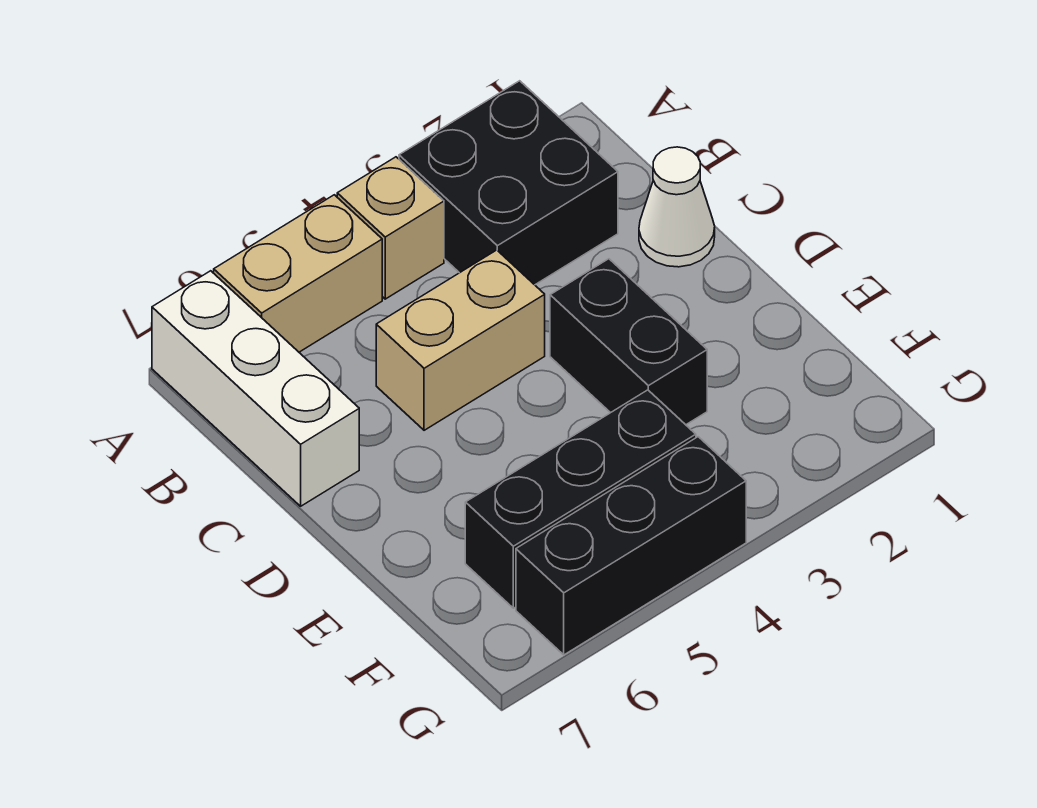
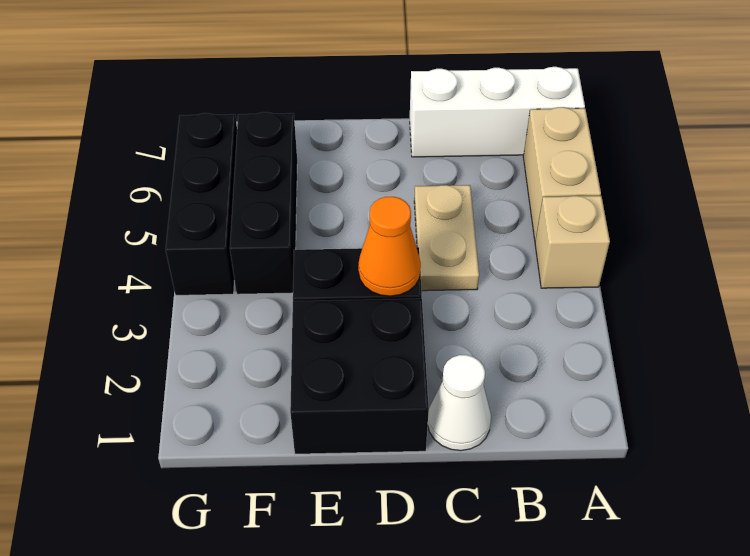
black 2x2 brick [399,81,618,285] -> black 2x2 brick moved to [290,299,429,454]
tan 1x2 brick [376,250,545,430] -> tan 1x2 plate [414,185,479,291]
none -> orange 1x1 cone [358,197,421,296]

